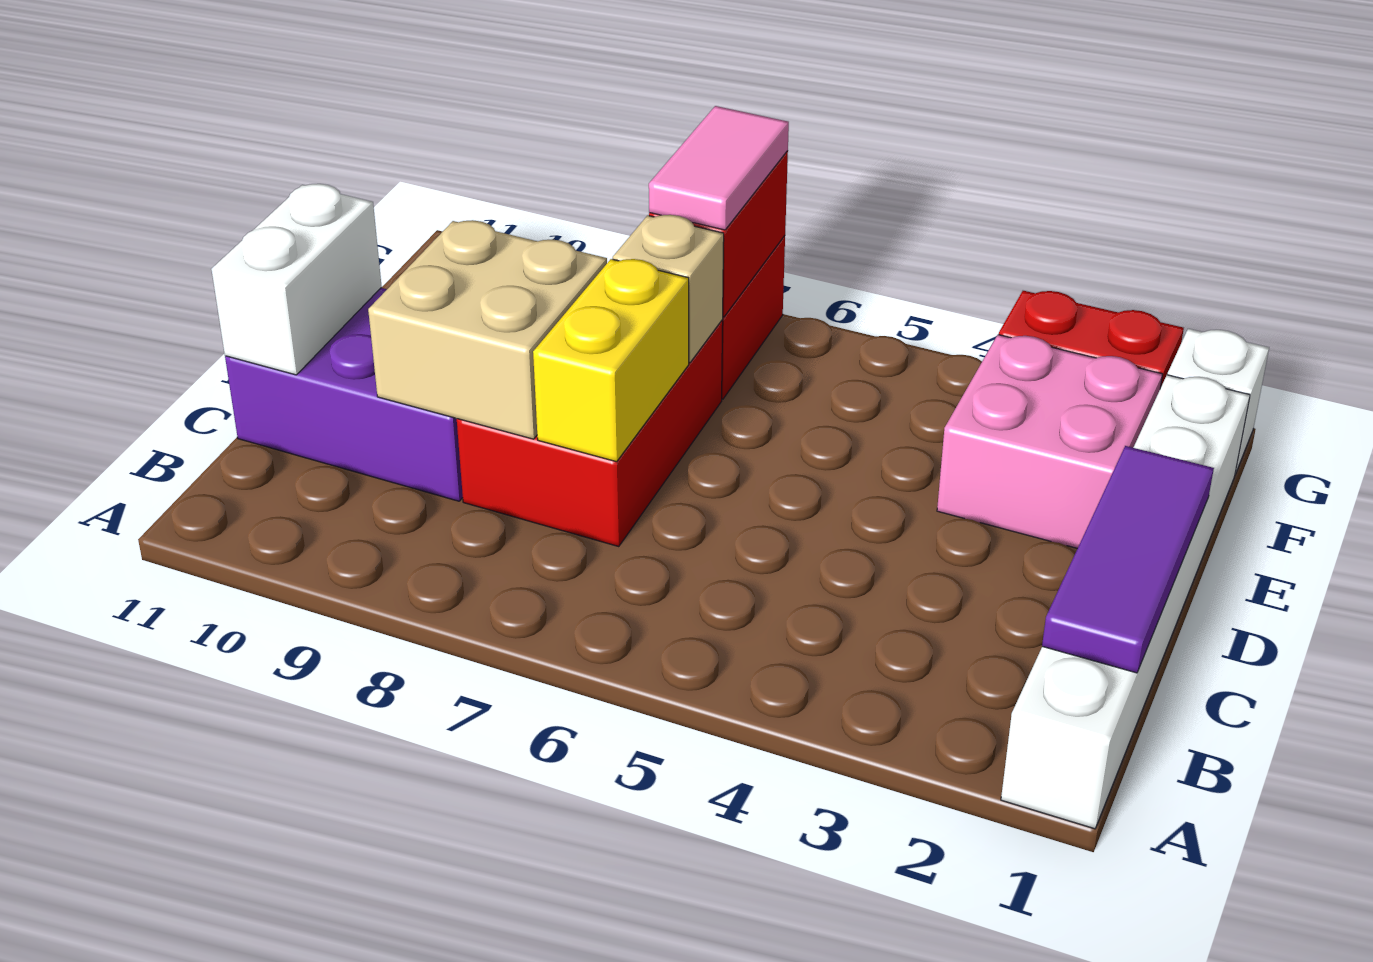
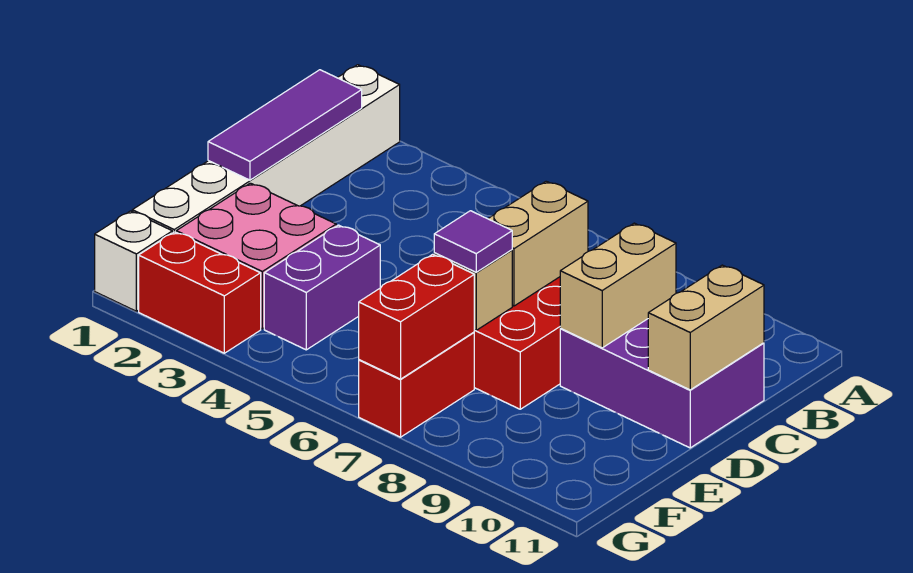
yellow 1x2 brick [533,259,689,462] -> tan 1x2 brick [488,181,588,306]
tan 2x2 brick [368,220,607,439] -> tan 1x2 brick [560,223,676,348]
white 1x2 brick [211,184,382,375] -> tan 1x2 brick [648,265,764,390]
none -> purple 1x2 brick [264,225,380,350]
none -> purple 1x1 tile [434,211,512,272]
pink 1x2 tile [649,106,789,230] -> none

